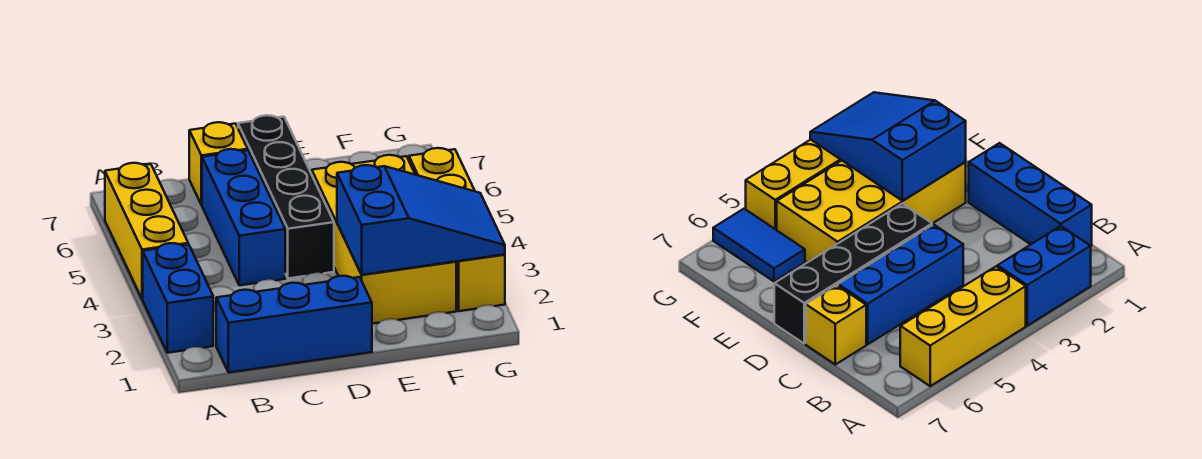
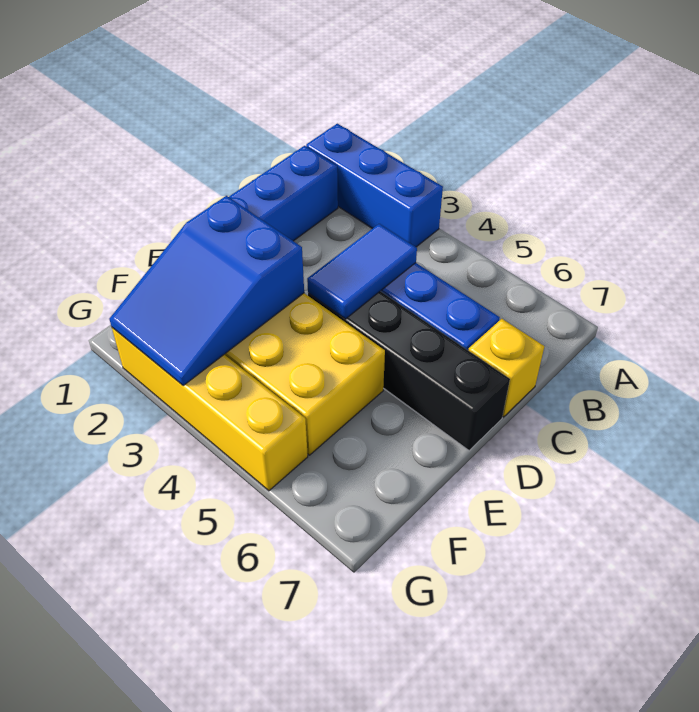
blue 1x2 brick [143,243,213,353] -> blue 1x3 brick [306,124,443,247]
yellow 1x3 brick [105,163,188,299] -> none
blue 1x2 tile [713,209,805,282] -> blue 1x2 tile moved to [307,224,417,319]

